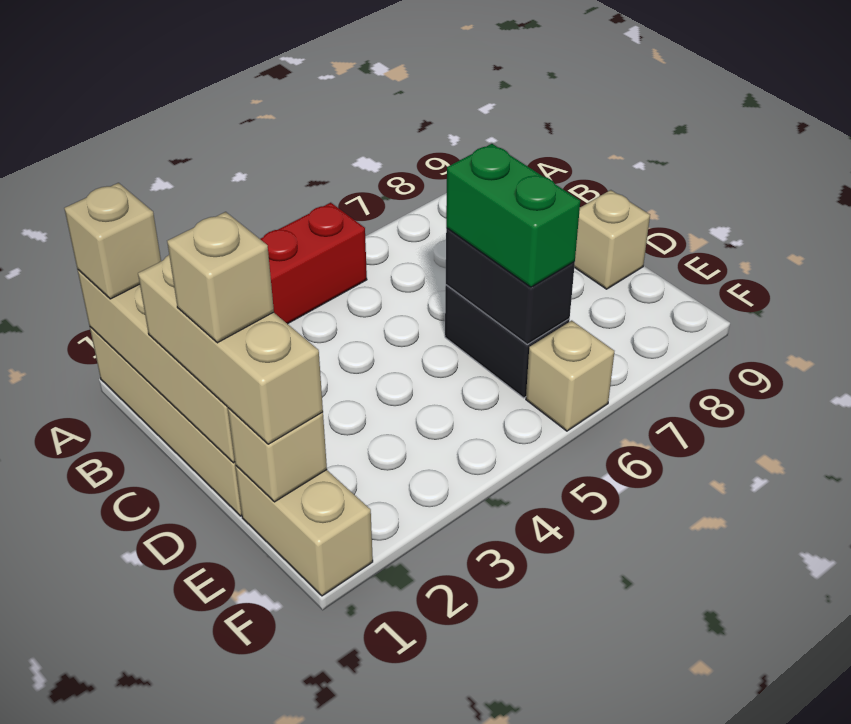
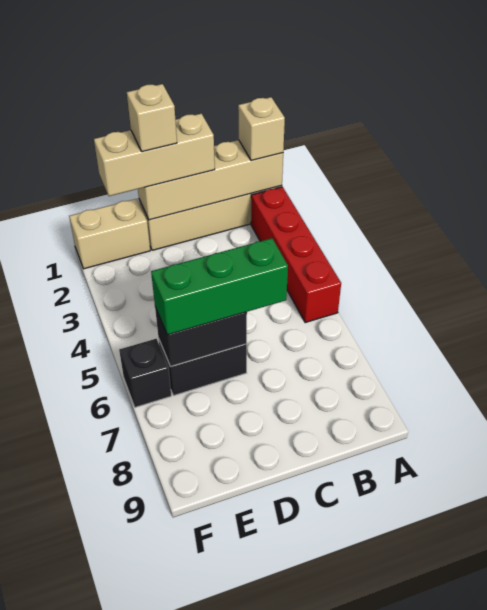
green 1x2 brick [446,144,580,287] -> green 1x3 brick [151,238,288,335]
tan 1x1 brick [574,190,650,289] -> none
tan 1x1 brick [228,408,327,502] -> none
tan 1x1 brick [526,321,614,431] -> black 1x1 brick [119,339,171,407]

